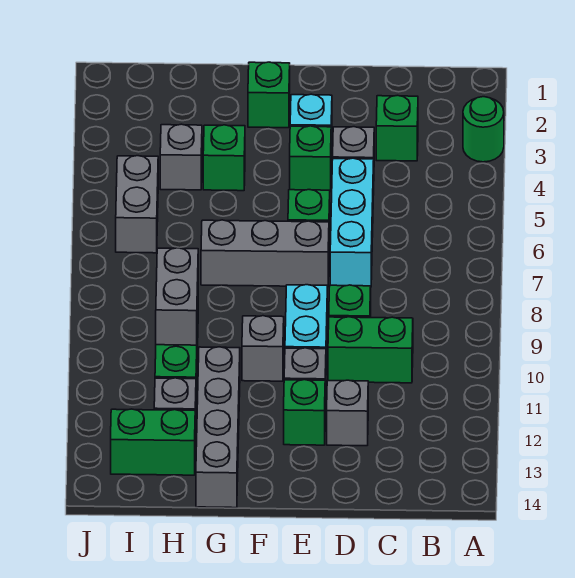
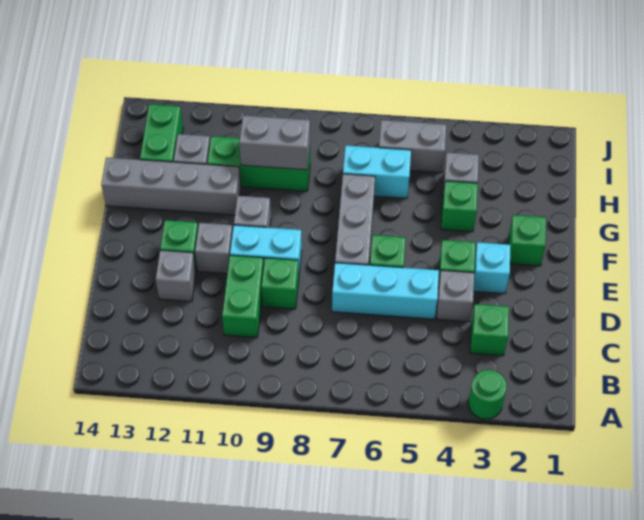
none -> cyan 1x2 brick [343,146,411,198]

